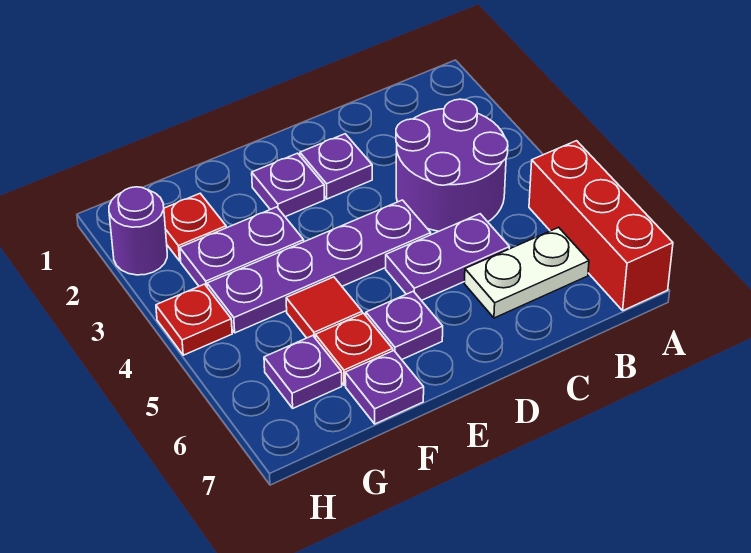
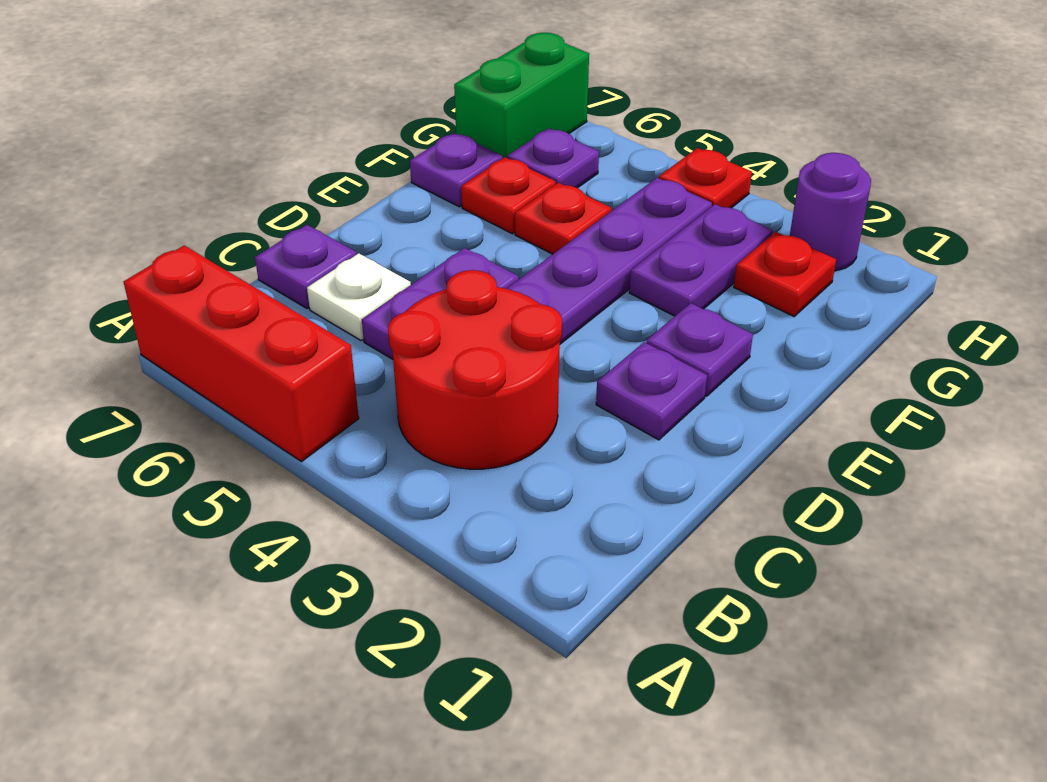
purple 2x2 round brick [396,99,508,231] -> red 2x2 round brick [388,270,562,469]
white 1x2 plate [464,227,589,318] -> white 1x1 plate [307,253,411,340]
purple 1x1 plate [366,291,443,360] -> purple 1x1 plate moved to [255,225,356,309]
red 1x1 tile [286,277,362,338] -> red 1x1 plate [515,183,612,254]
none -> green 1x2 brick [454,33,589,158]

